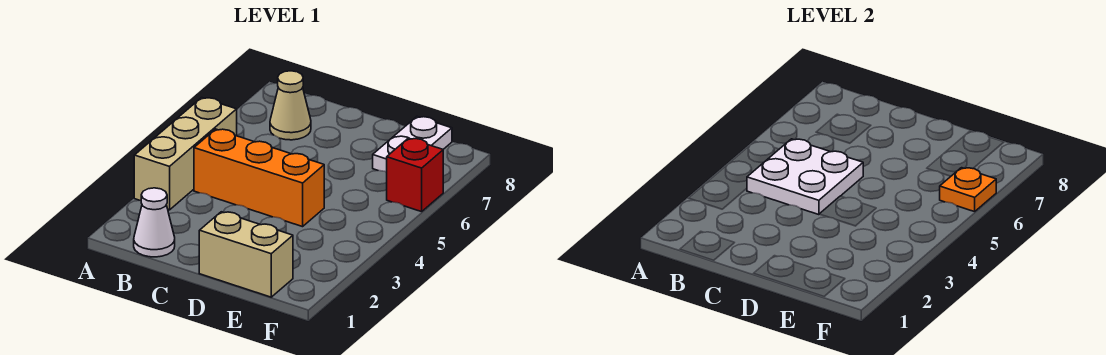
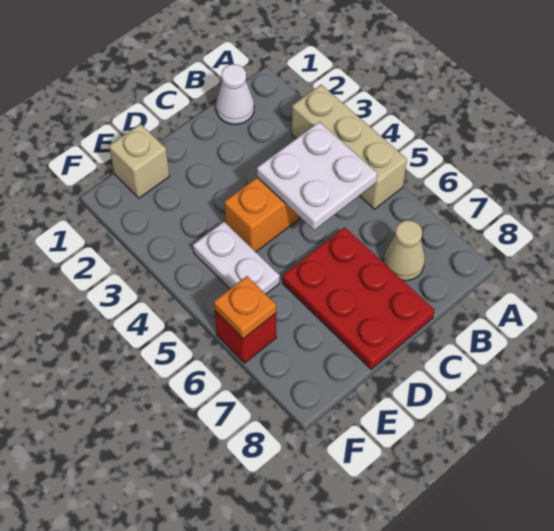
none -> red 2x3 plate [283,227,435,369]
tan 1x2 brick [199,212,293,297] -> tan 1x1 brick [109,124,169,198]
white 1x2 plate [373,117,452,172] -> white 1x2 plate moved to [193,222,280,294]

